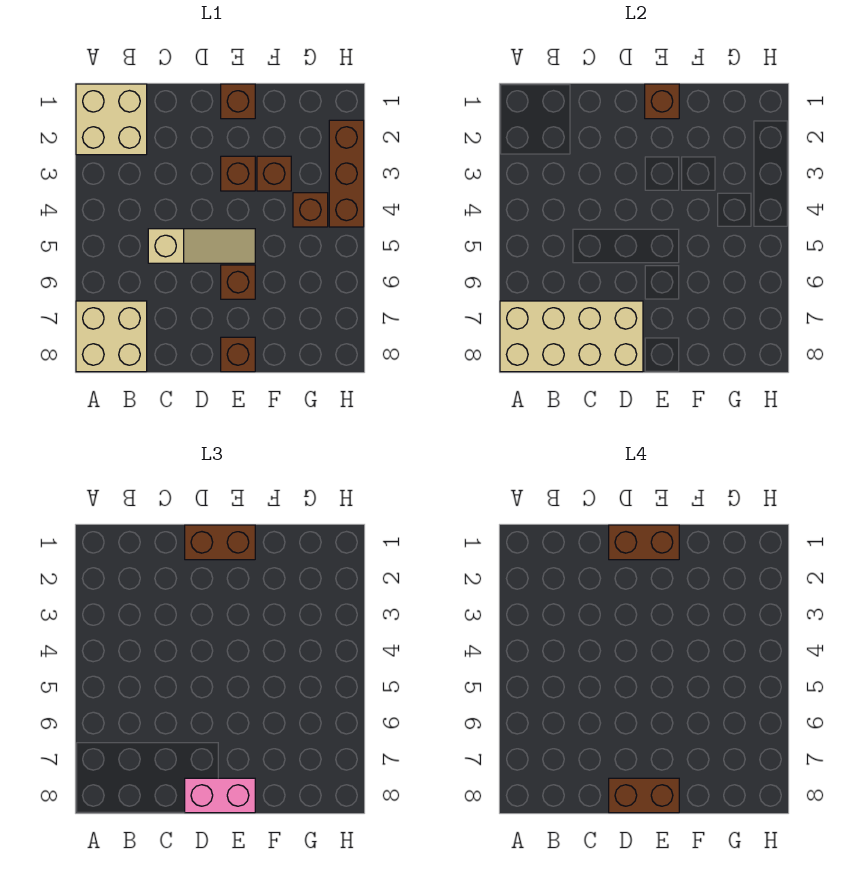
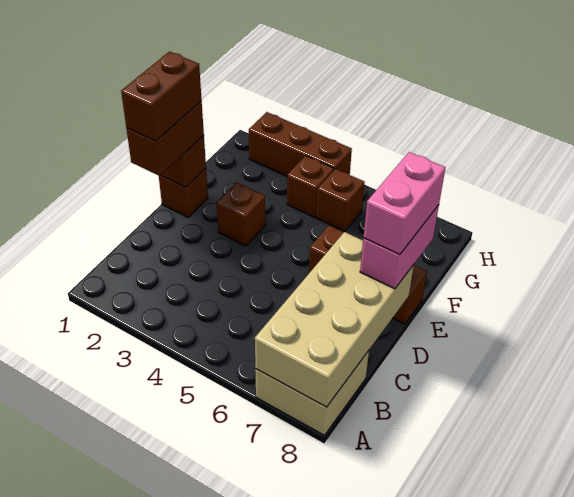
tan 2x2 brick [76,84,147,155] -> none
tan 1x3 slope [148,229,255,263] -> none
brown 1x2 brick [609,778,679,813] -> pink 1x2 brick [364,152,445,255]
brown 1x1 brick [257,156,291,191] -> brown 1x1 brick moved to [316,169,365,231]

